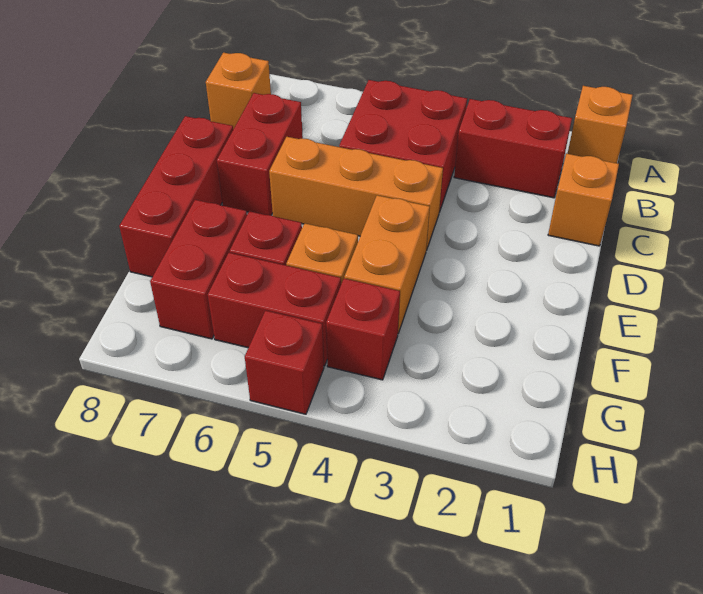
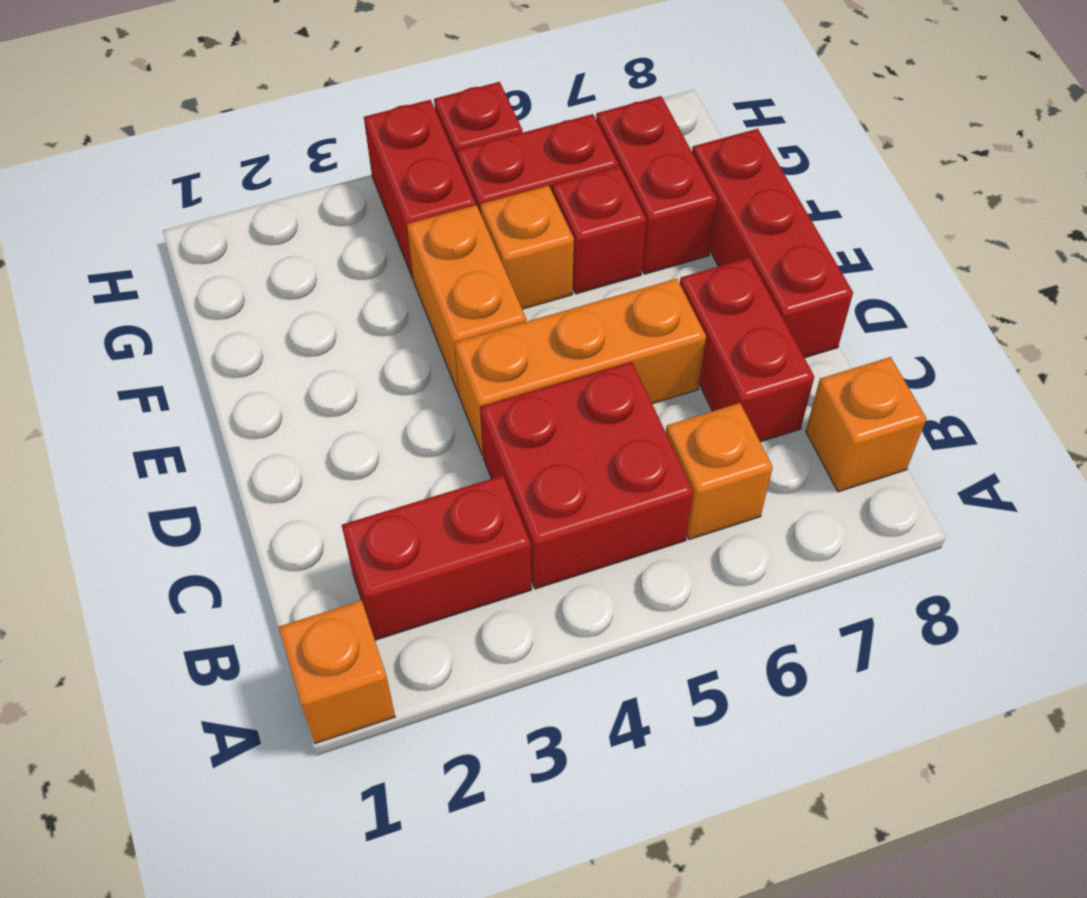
orange 1x1 brick [548,154,619,246] -> orange 1x1 brick moved to [666,403,773,539]
red 1x1 brick [326,279,400,380] -> red 1x2 brick [364,100,476,278]

